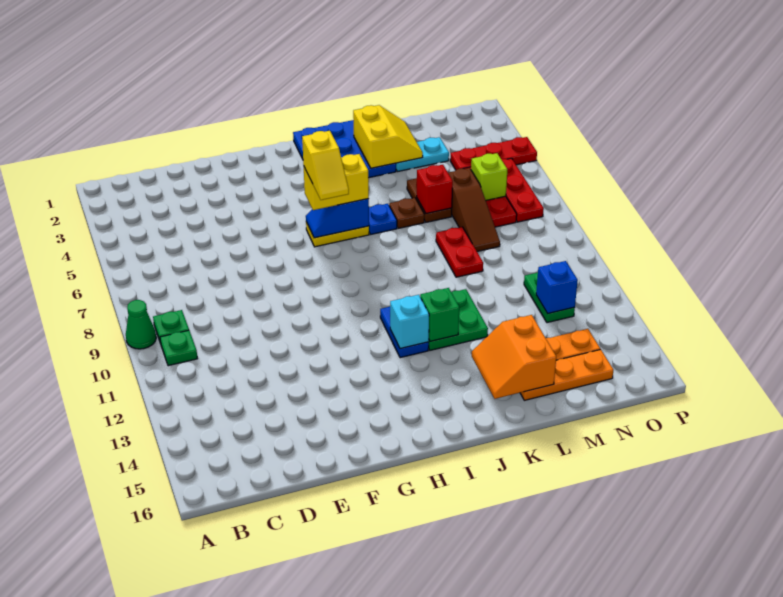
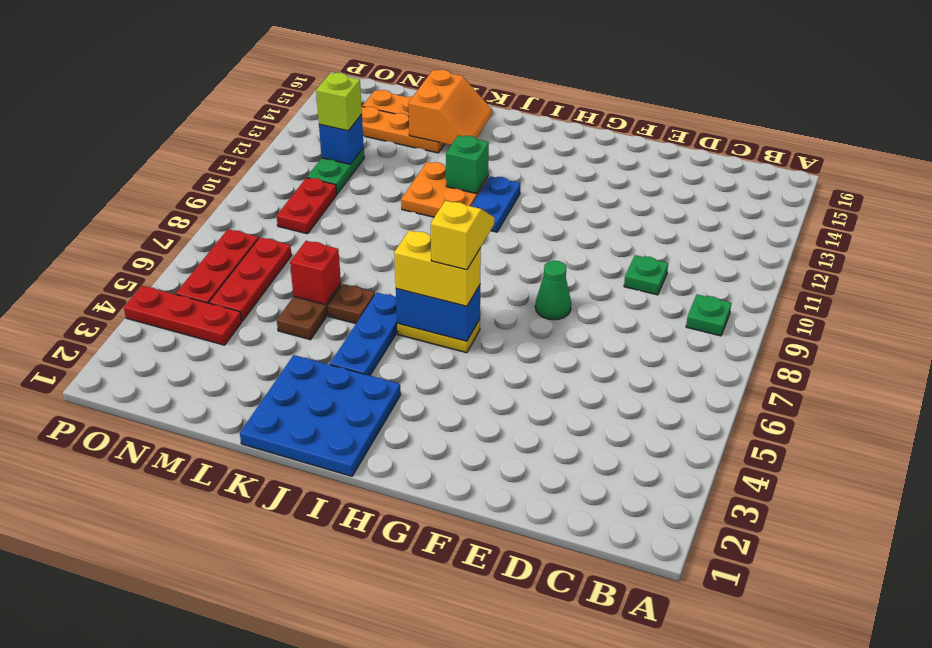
green 1x1 cone [126,300,156,349] -> green 1x1 cone moved to [535,261,571,320]
green 1x1 plate [160,330,198,366] -> green 1x1 plate moved to [624,255,668,295]
blue 1x2 slope [306,199,369,238] -> blue 1x2 brick [396,285,480,341]
cyan 1x1 brick [390,295,429,349] -> none
blue 1x1 plate [369,204,397,234] -> blue 1x3 plate [330,293,398,376]
green 2x2 plate [429,289,488,350] -> orange 2x2 plate [401,162,488,217]
yellow 2x2 slope [353,105,423,168] -> none
cyan 1x2 plate [396,137,449,172] -> none
red 1x2 plate [436,227,483,277] -> red 1x2 plate moved to [277,178,337,234]
brown 1x3 slope [448,168,500,252] -> none
lime 1x1 brick [471,153,507,200] -> lime 1x1 brick moved to [316,73,362,131]

